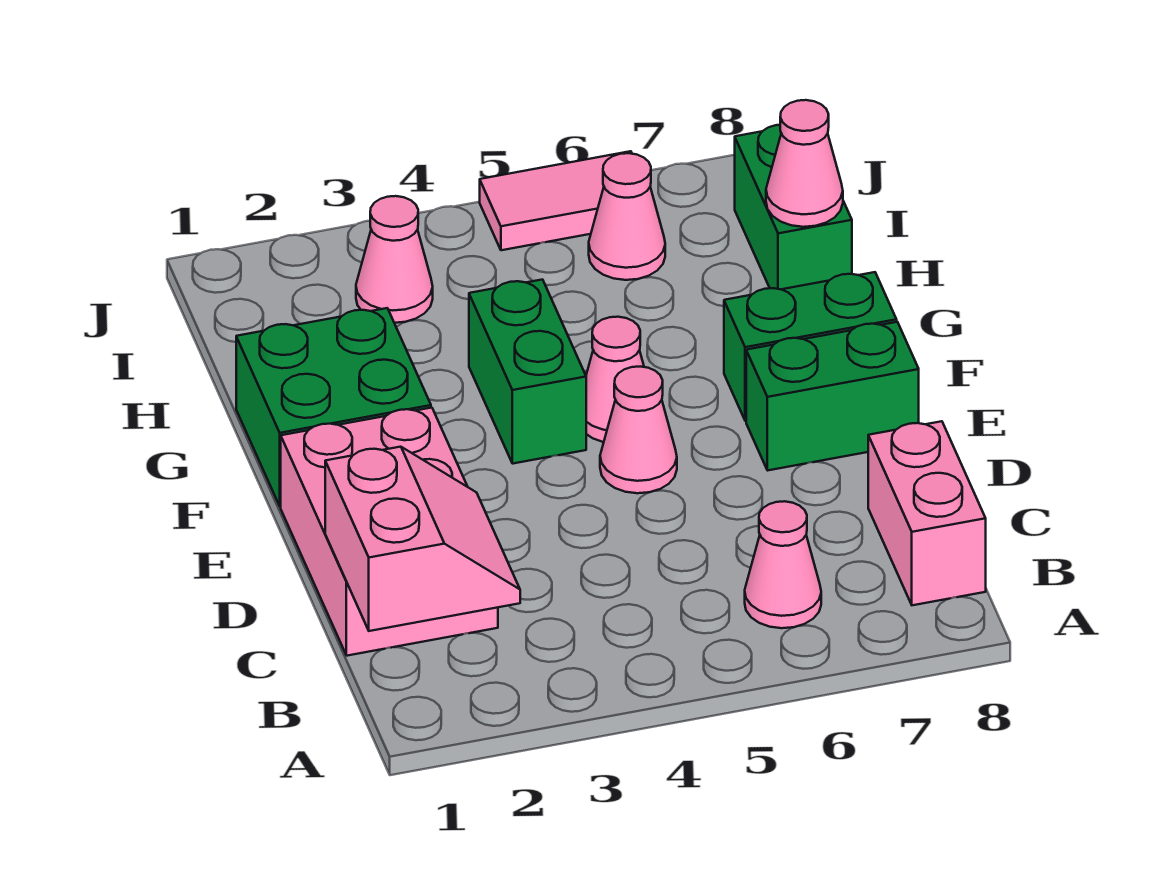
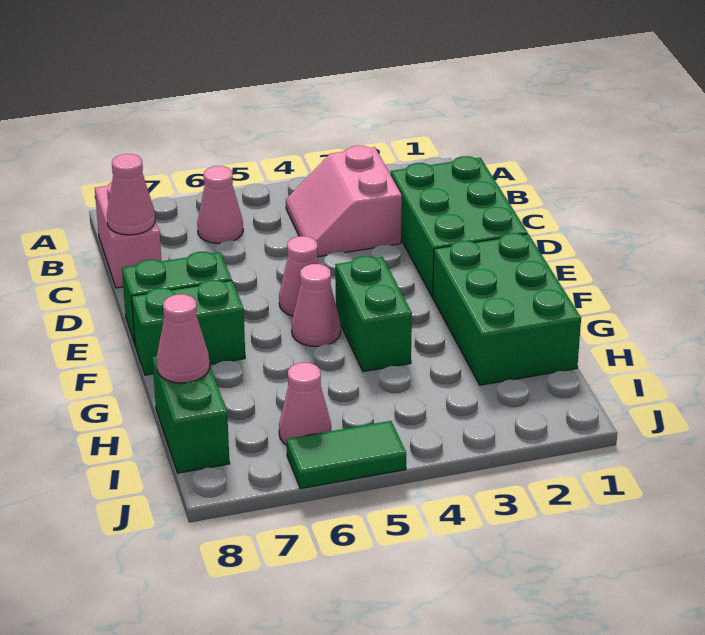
pink 2x2 slope [325,447,520,631] -> pink 2x2 slope moved to [286,146,402,257]
pink 2x3 brick [281,408,498,656] -> green 2x3 brick [391,156,528,297]
green 2x2 brick [236,308,431,506] -> green 2x3 brick [433,233,581,385]
pink 1x1 cone [356,196,433,323] -> pink 1x1 cone moved to [107,154,155,235]
pink 1x2 tile [480,151,632,250] -> green 1x2 tile [287,421,406,489]

